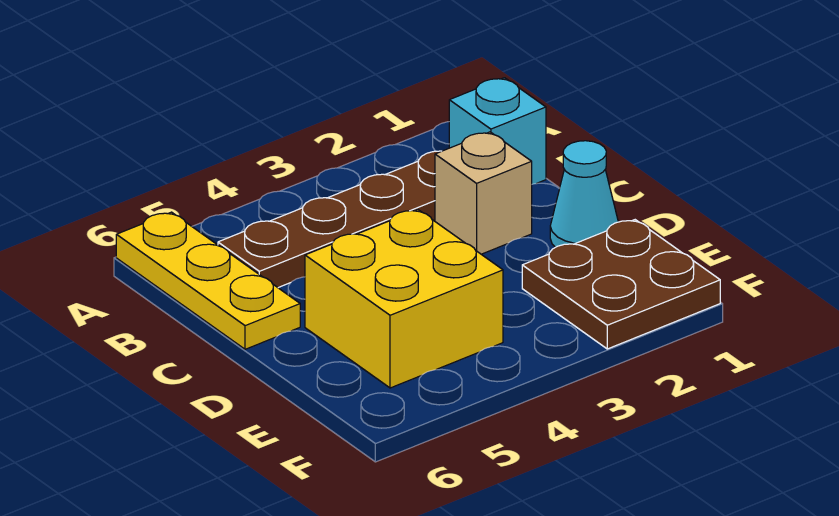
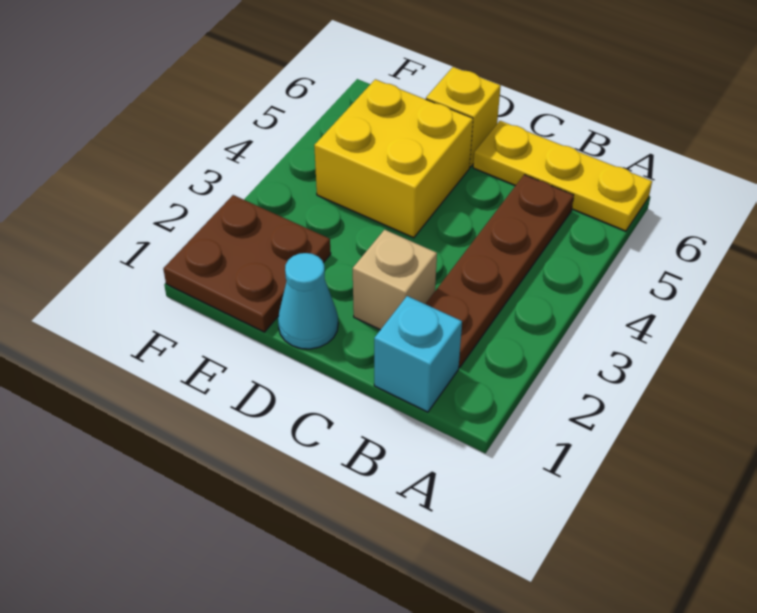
none -> yellow 1x1 brick [426,67,501,167]

